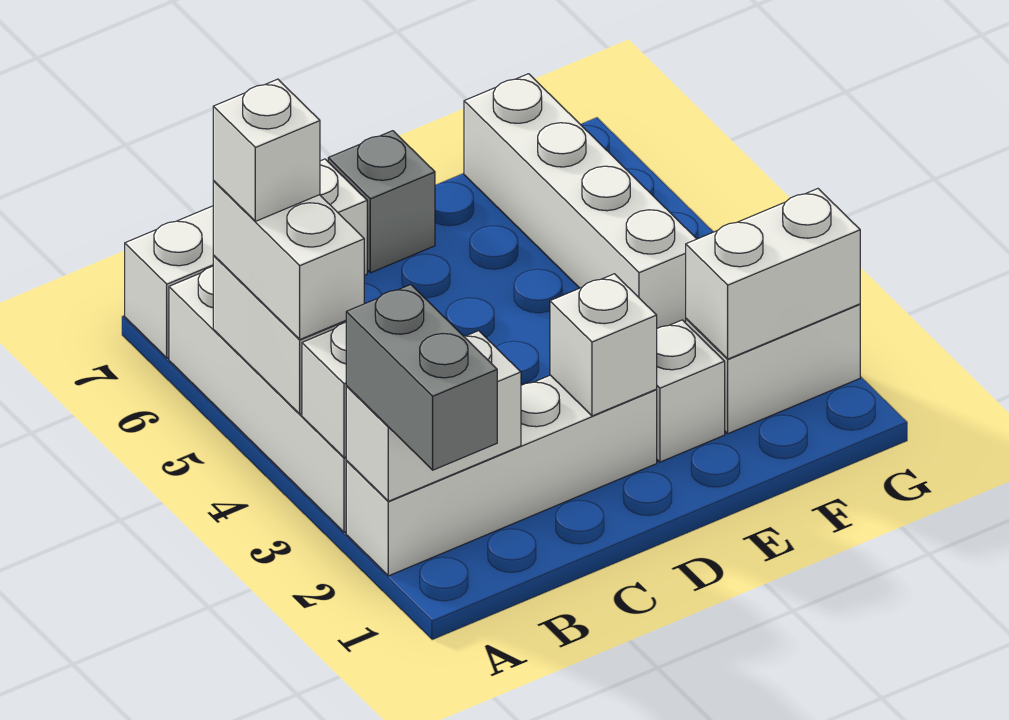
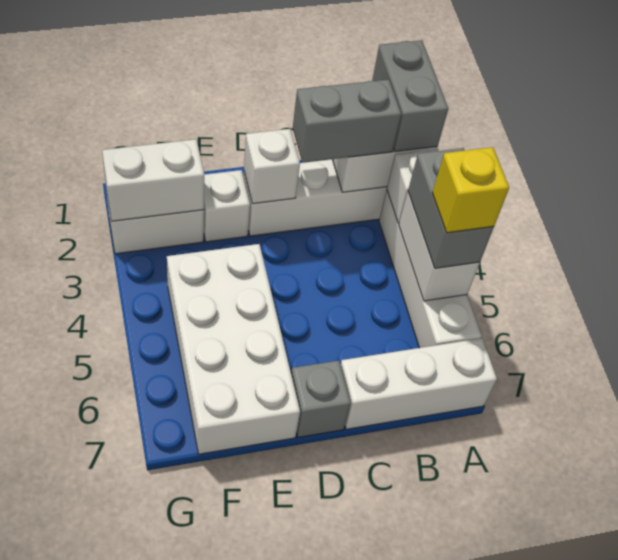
white 1x2 brick [213,181,364,339] -> grey 1x2 brick [408,148,494,268]
white 1x1 brick [213,79,320,221] -> yellow 1x1 brick [432,147,509,233]
none -> grey 1x2 brick [293,80,401,163]
white 1x4 brick [464,74,696,328] -> white 2x4 brick [167,244,300,454]

